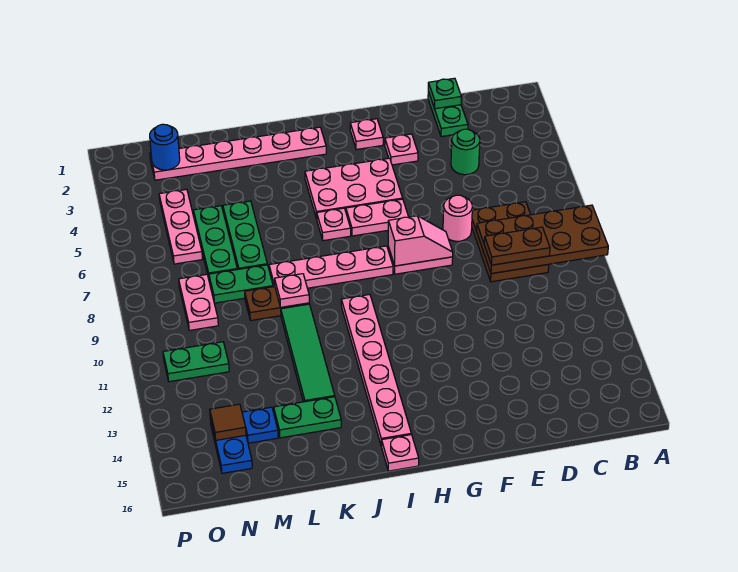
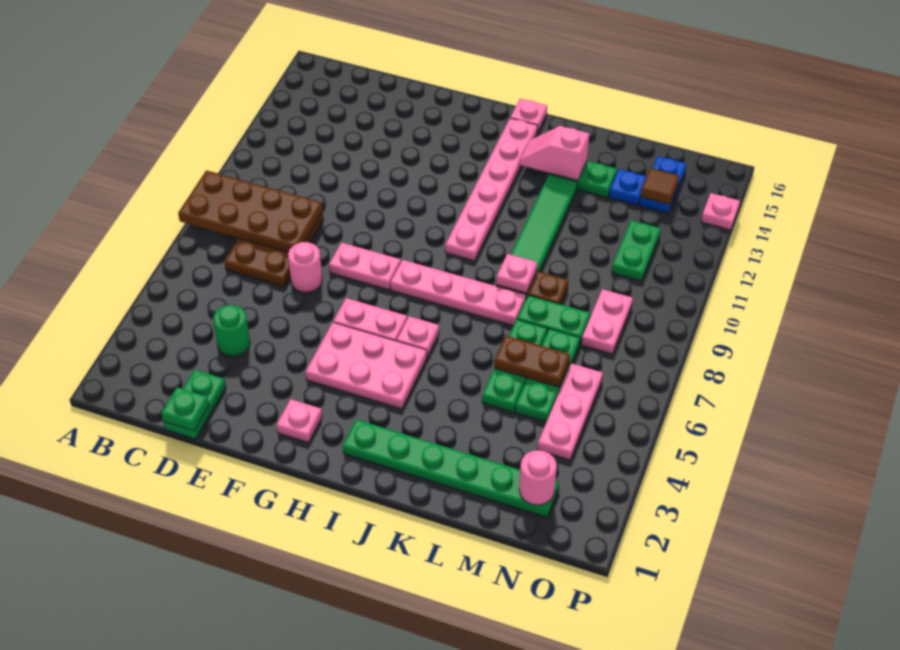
brown 1x2 plate [484,227,550,265] -> brown 1x2 plate moved to [494,336,570,387]
pink 1x1 plate [385,134,418,165] -> pink 1x1 plate moved to [701,193,740,230]
pink 1x2 slope [388,216,453,266] -> pink 1x2 slope moved to [519,126,589,180]
pink 1x6 plate [150,127,326,180] -> green 1x6 plate [343,419,559,517]
blue 1x1 round brick [150,124,180,170] -> pink 1x1 round brick [519,450,557,505]
green 1x2 plate [163,342,229,382] -> green 1x2 plate turned to [611,220,661,281]

